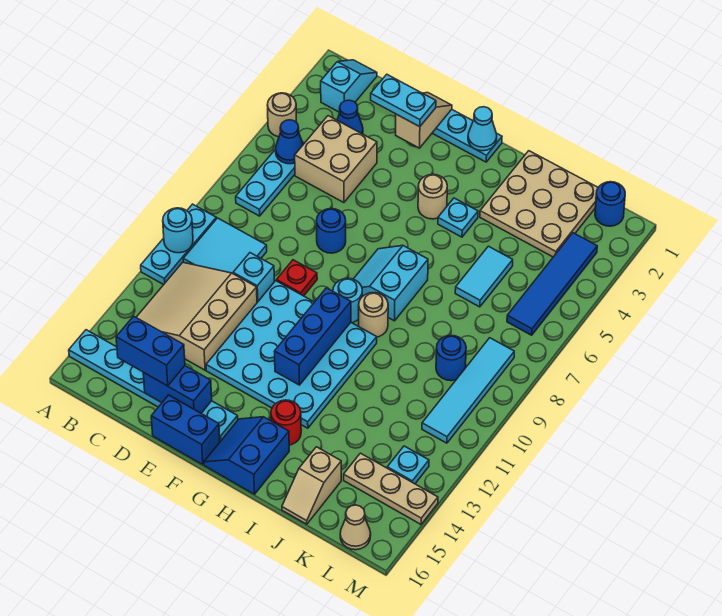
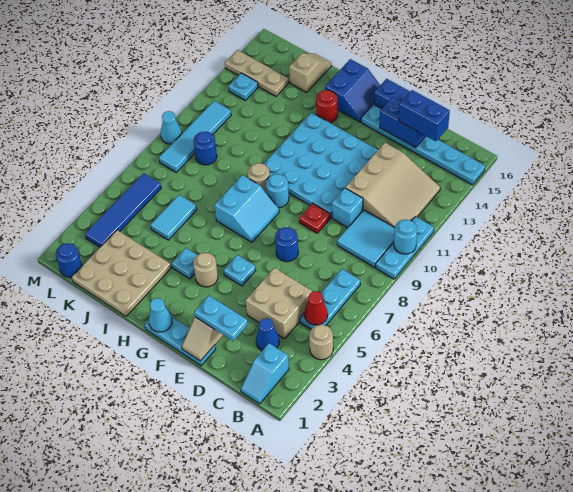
blue 1x1 cone [276,120,303,164] -> red 1x1 cone [304,291,328,325]
none -> cyan 1x1 plate [224,255,256,286]
blue 1x3 brick [274,288,351,385] -> none
tan 1x1 cone [340,505,371,550] -> none
none -> cyan 1x1 cone [161,111,182,144]

